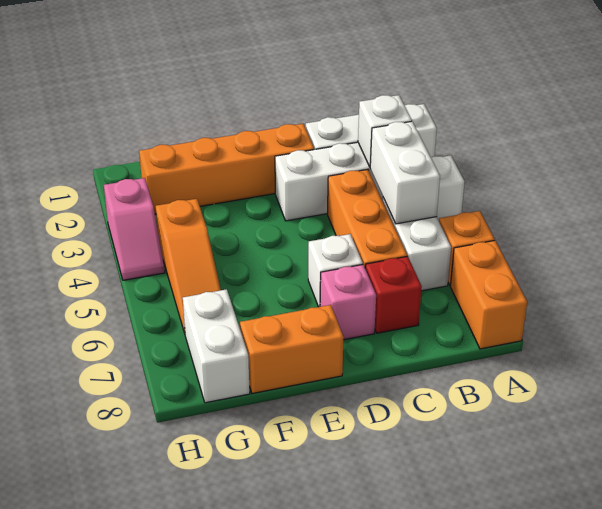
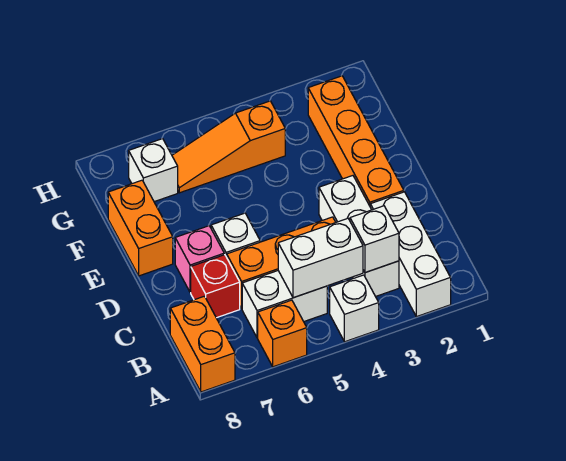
orange 1x2 brick [450,241,527,349] -> orange 1x2 brick turned to [170,296,235,392]
white 1x2 brick [183,289,250,403] -> white 1x1 brick [129,139,178,202]
pink 1x2 slope [104,178,165,280] -> none

